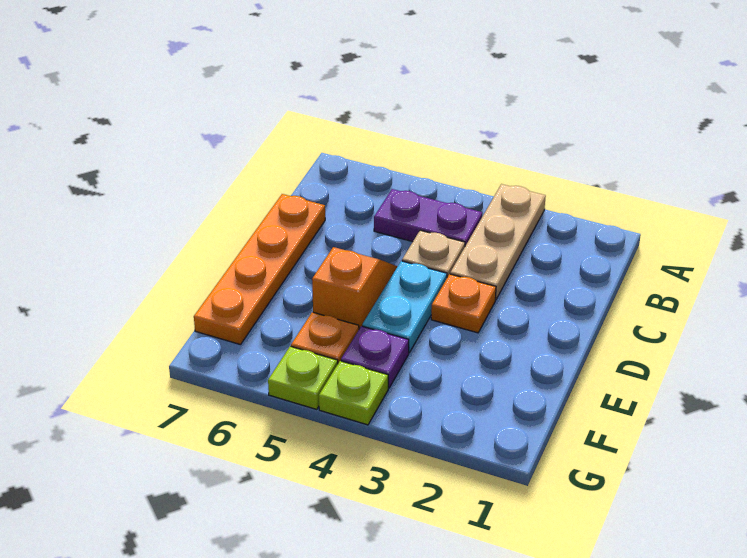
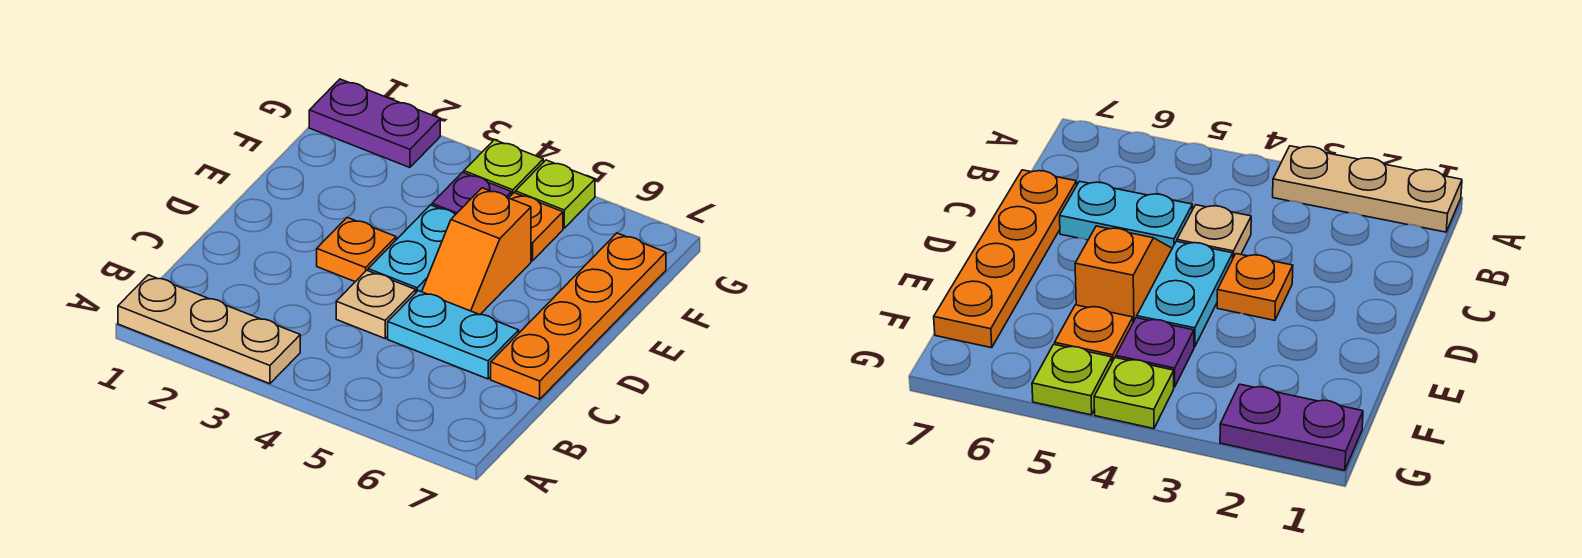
tan 1x3 plate [450,184,546,300] -> tan 1x3 plate turned to [118,275,300,384]
purple 1x2 plate [374,189,482,246] -> purple 1x2 plate moved to [309,79,440,168]
none -> cyan 1x2 plate [388,291,519,379]

